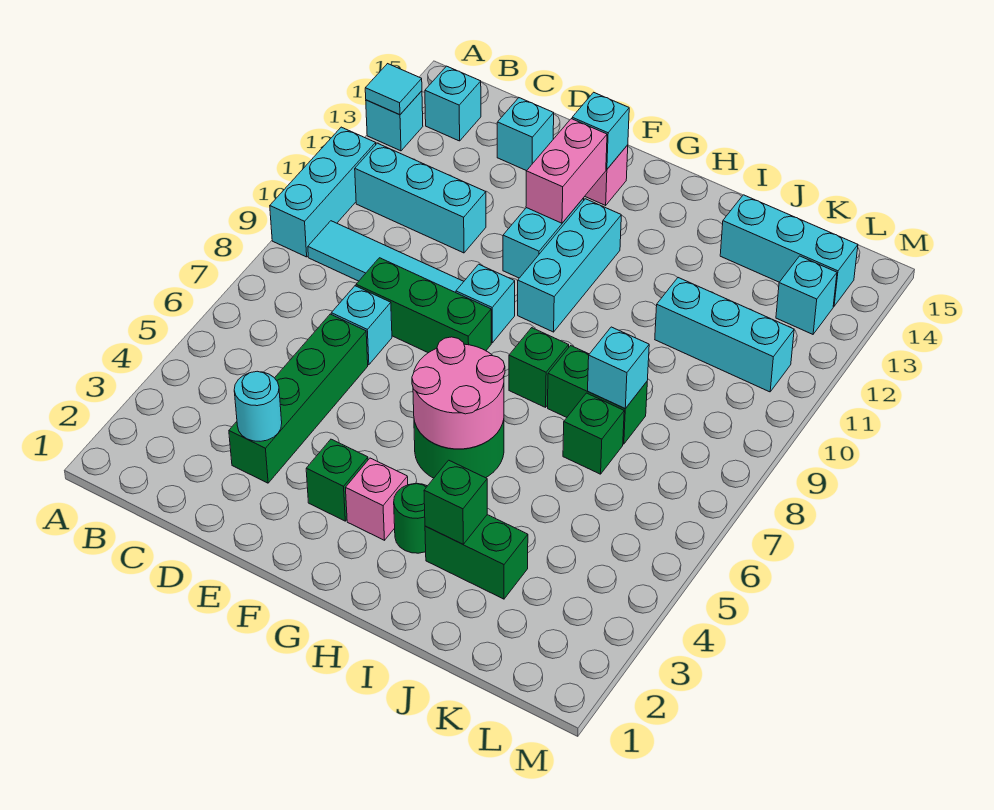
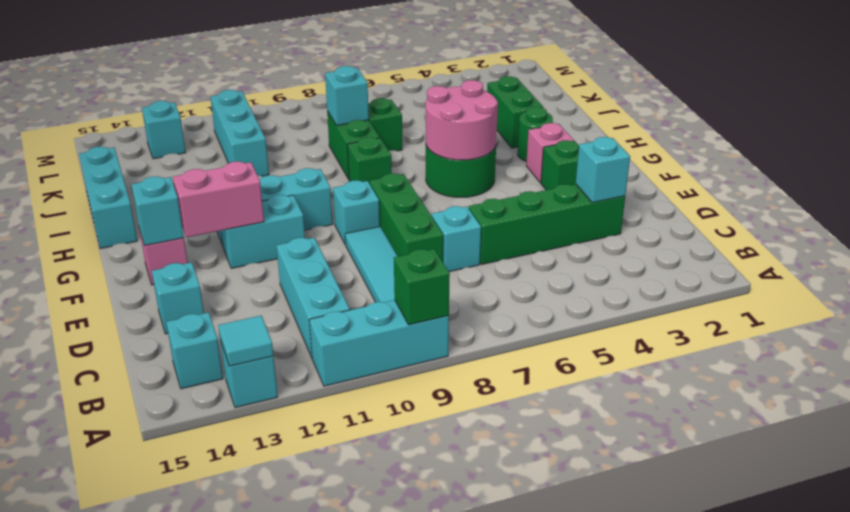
cyan 1x1 round brick [234,371,282,441] -> cyan 1x1 brick [576,137,630,203]
green 1x1 brick [424,460,487,544] -> green 1x1 brick moved to [394,249,450,325]
cyan 1x3 brick [720,195,858,306] -> cyan 1x3 brick moved to [79,147,137,249]

